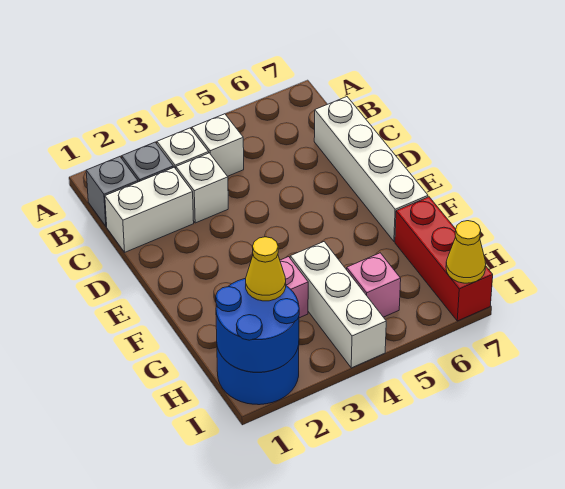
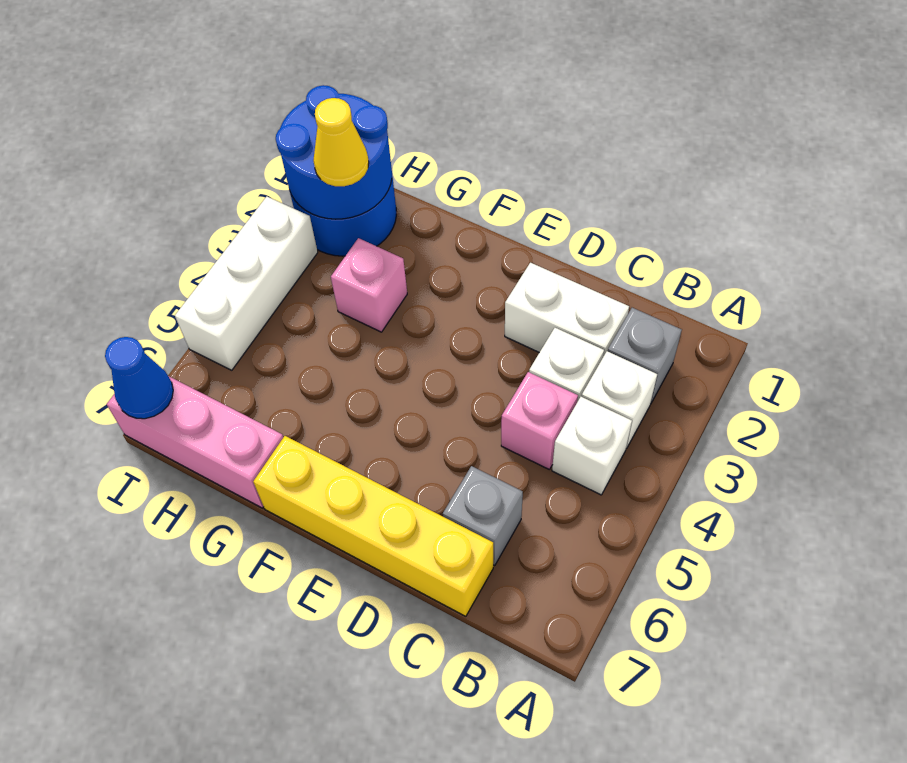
grey 1x1 brick [86,156,138,227] -> grey 1x1 brick moved to [443,466,523,565]
white 1x2 brick [105,167,194,252] -> white 1x2 brick turned to [505,263,629,356]
white 1x4 brick [314,97,428,241] -> yellow 1x4 brick [253,436,493,616]
white 1x3 brick [290,242,386,368] -> white 1x3 brick turned to [175,197,318,370]
red 1x3 brick [395,197,493,321] -> pink 1x3 brick [107,376,283,508]
pink 1x1 brick [347,253,401,317] -> pink 1x1 brick moved to [501,372,578,470]
yellow 1x1 cone [446,221,486,283] -> blue 1x1 cone [105,337,173,419]

